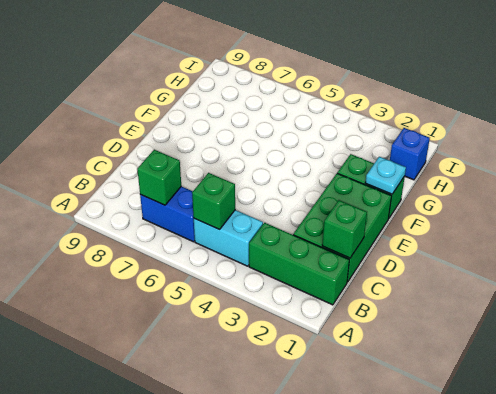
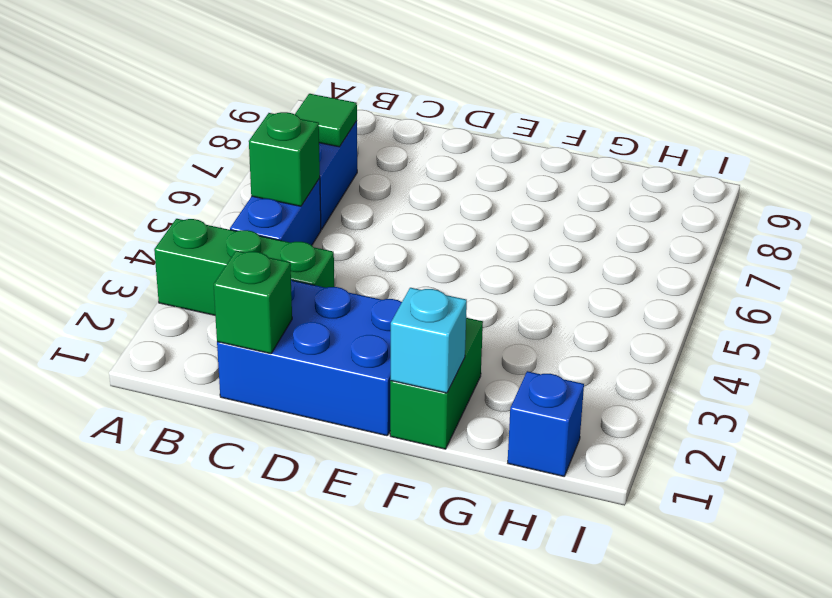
green 1x3 brick [249,223,349,305] -> green 1x3 brick turned to [154,219,334,315]
cyan 1x2 brick [194,210,263,266] -> blue 1x2 brick [230,178,321,245]
green 1x1 brick [137,150,181,205] -> green 1x1 tile [295,94,357,147]
green 2x3 brick [293,173,392,282] -> blue 2x3 brick [217,280,402,436]
cyan 1x1 plate [365,157,406,194] -> cyan 1x1 brick [390,288,467,393]

